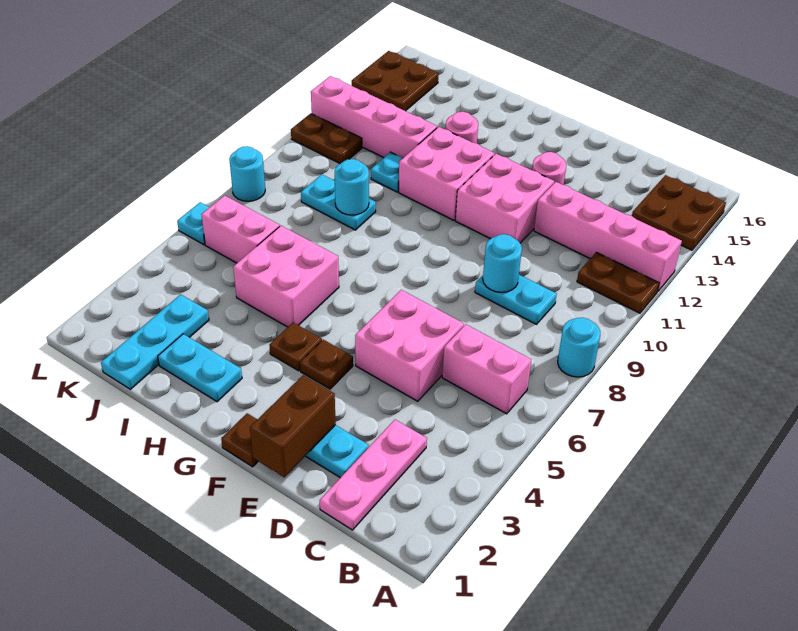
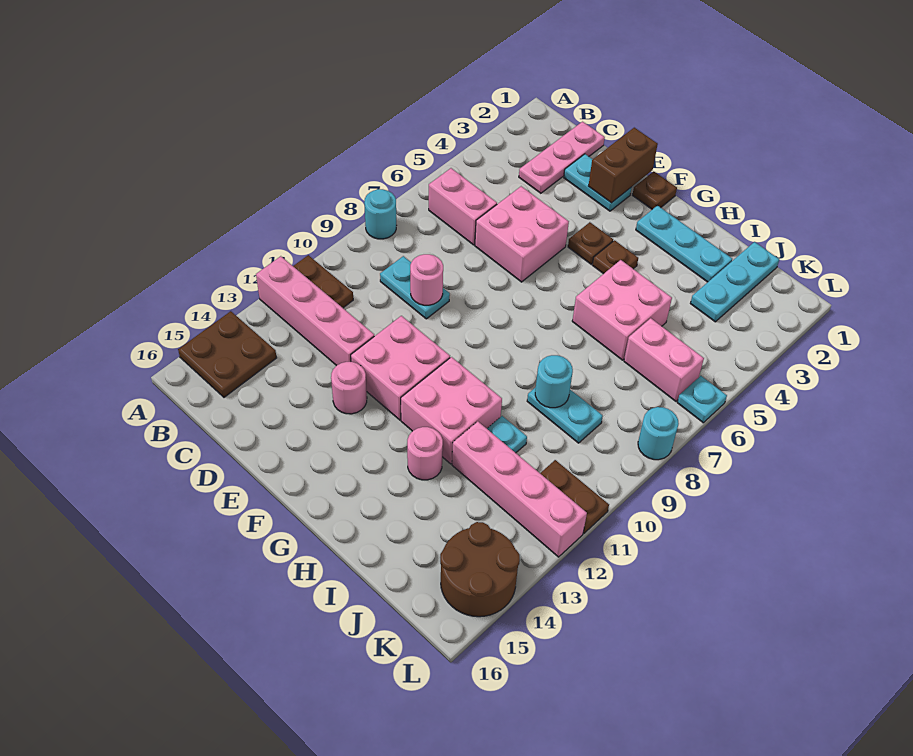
cyan 1x1 round brick [483,234,522,292] -> pink 1x1 round brick [410,254,443,305]
cyan 1x2 plate [158,334,242,402] -> cyan 1x3 plate [636,206,732,282]
brown 2x2 plate [352,51,438,111] -> brown 2x2 round brick [440,522,520,617]

